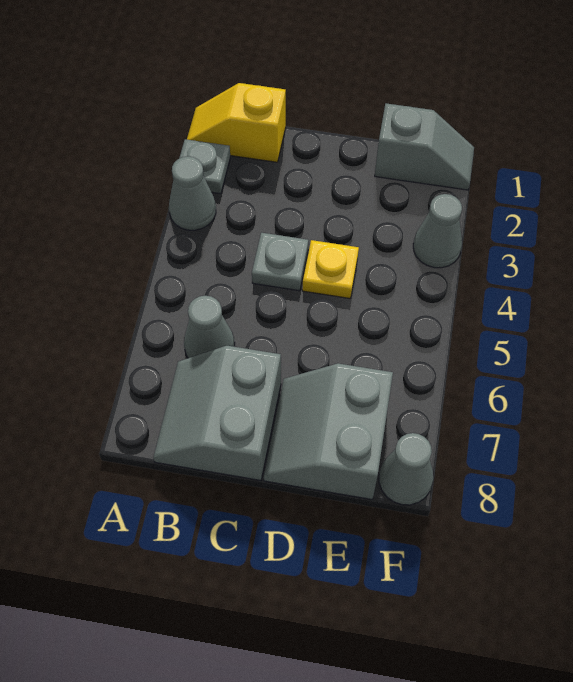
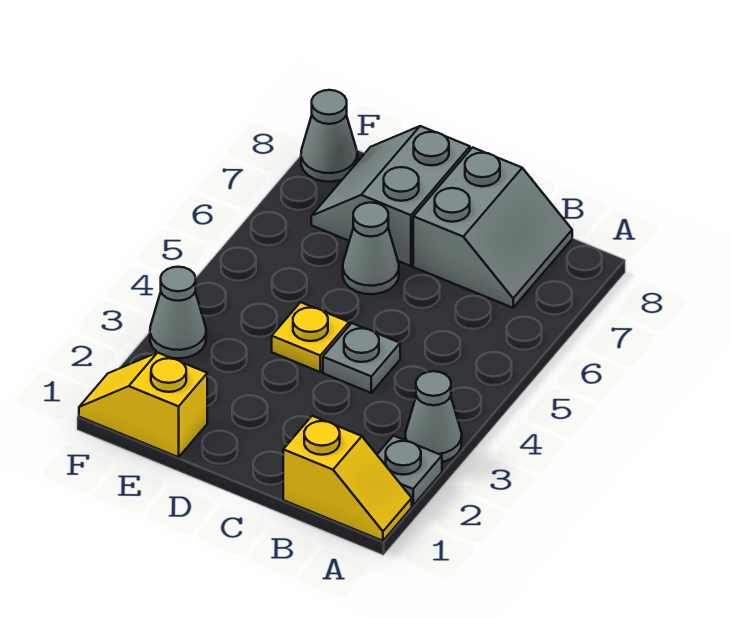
grey 1x1 cone [184,296,235,358] -> grey 1x1 cone moved to [343,203,399,294]
grey 2x2 slope [264,363,393,500] -> grey 2x2 slope turned to [311,126,470,266]
grey 1x2 slope [375,103,474,190] -> yellow 1x2 slope [79,353,207,457]

